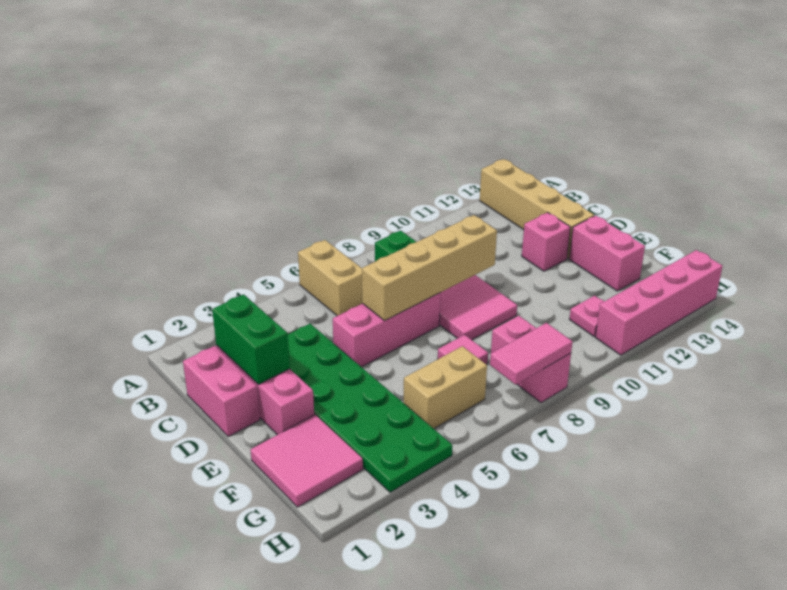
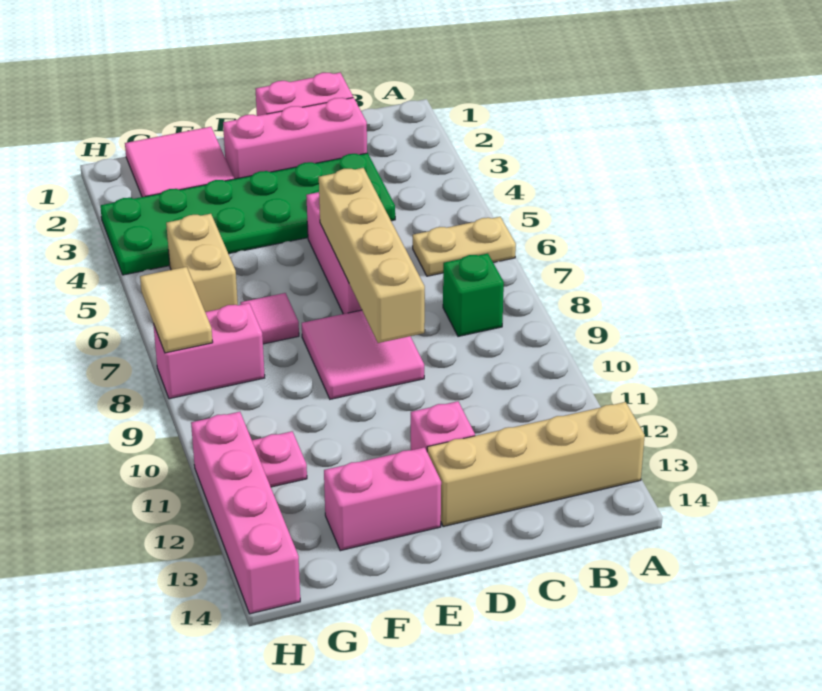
tan 1x2 brick [298,240,363,316] -> tan 1x2 plate [413,217,516,276]
green 1x2 brick [212,294,290,384] -> none
pink 1x2 tile [490,323,572,385] -> tan 1x2 tile [140,267,213,353]

